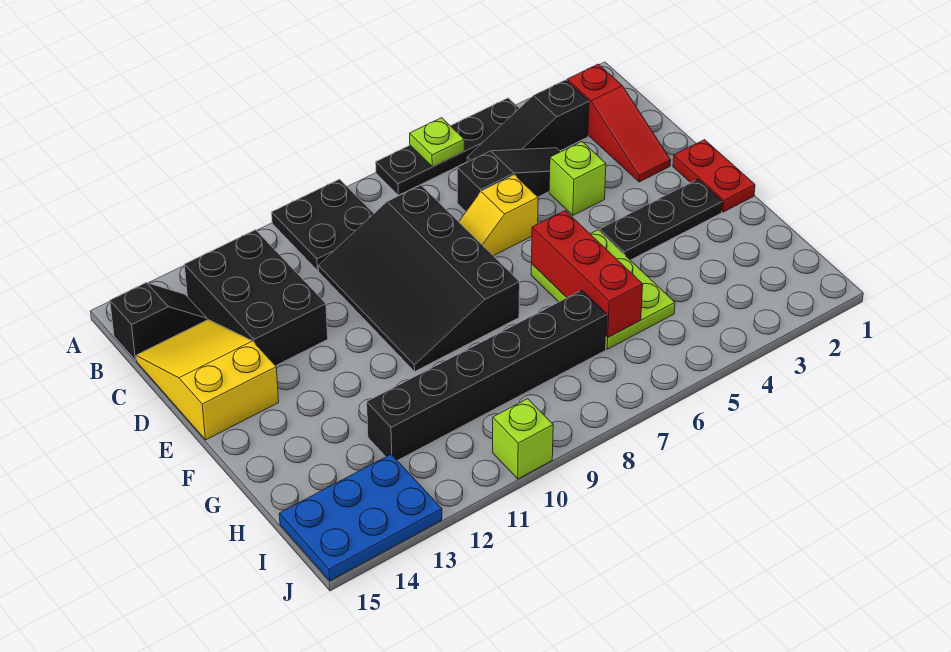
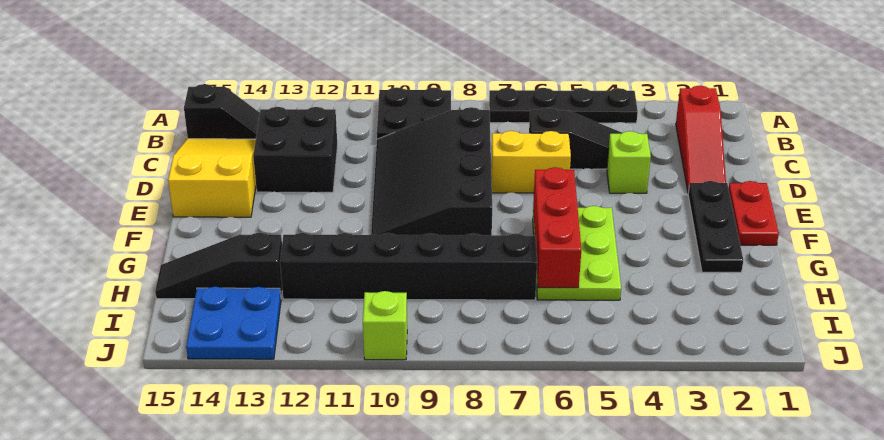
lime 1x1 plate [410,118,464,167] -> none
black 1x3 slope [467,80,589,162] -> black 1x3 slope moved to [155,233,282,299]
black 2x3 brick [184,230,328,366] -> black 2x2 brick [253,107,337,192]
yellow 1x2 slope [459,175,538,256] -> yellow 1x2 brick [491,131,571,193]
black 1x3 plate [600,179,722,260] -> black 1x3 plate turned to [688,181,743,272]
blue 2x3 plate [279,454,442,581] -> blue 2x2 plate [186,287,281,359]

